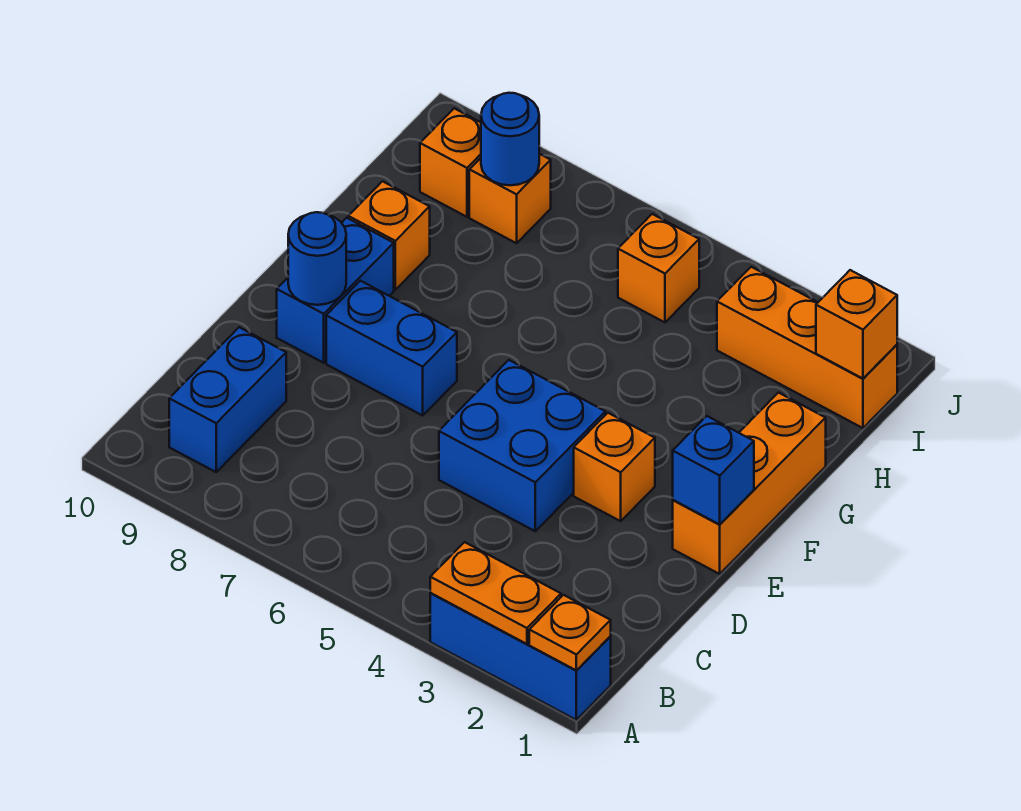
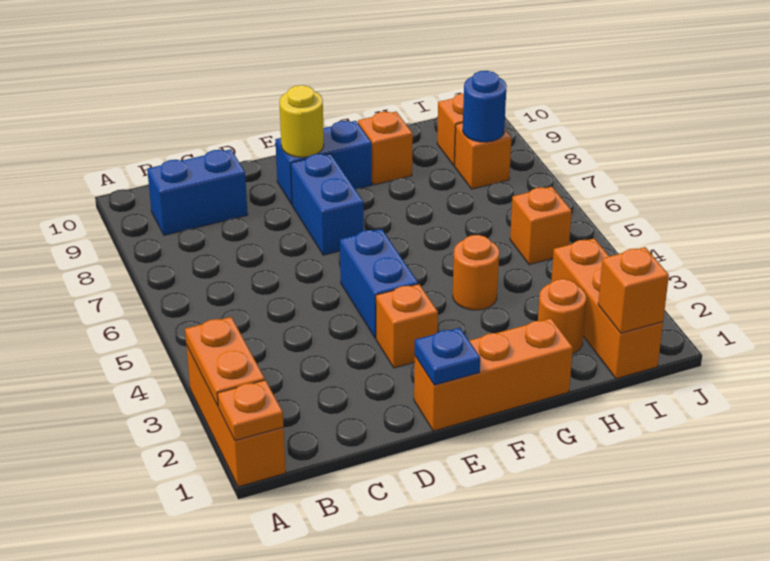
blue 1x3 brick [430,593,611,720] -> orange 1x3 brick [186,345,286,487]
blue 2x2 brick [439,360,605,531] -> blue 1x2 brick [340,229,418,338]
blue 1x1 brick [673,416,754,524] -> blue 1x1 plate [415,328,480,385]
blue 1x1 round brick [288,212,346,305] -> yellow 1x1 round brick [279,85,324,157]
none -> orange 1x1 round brick [453,235,499,310]
none -> orange 1x1 round brick [538,279,586,354]

